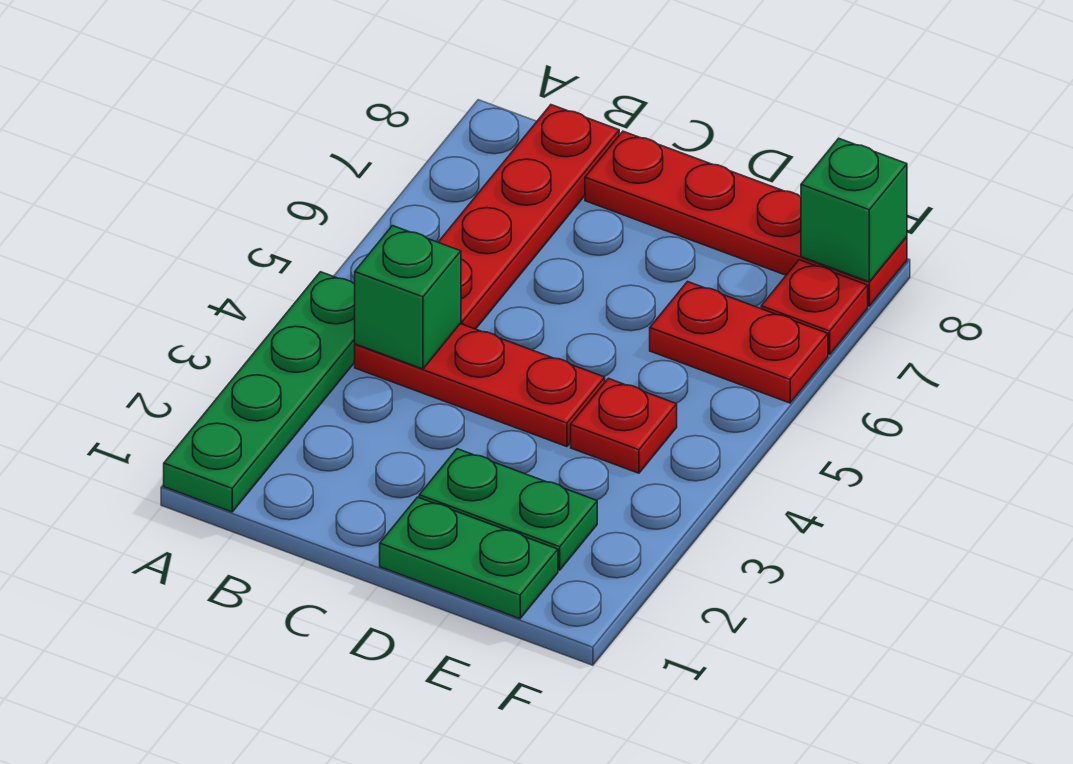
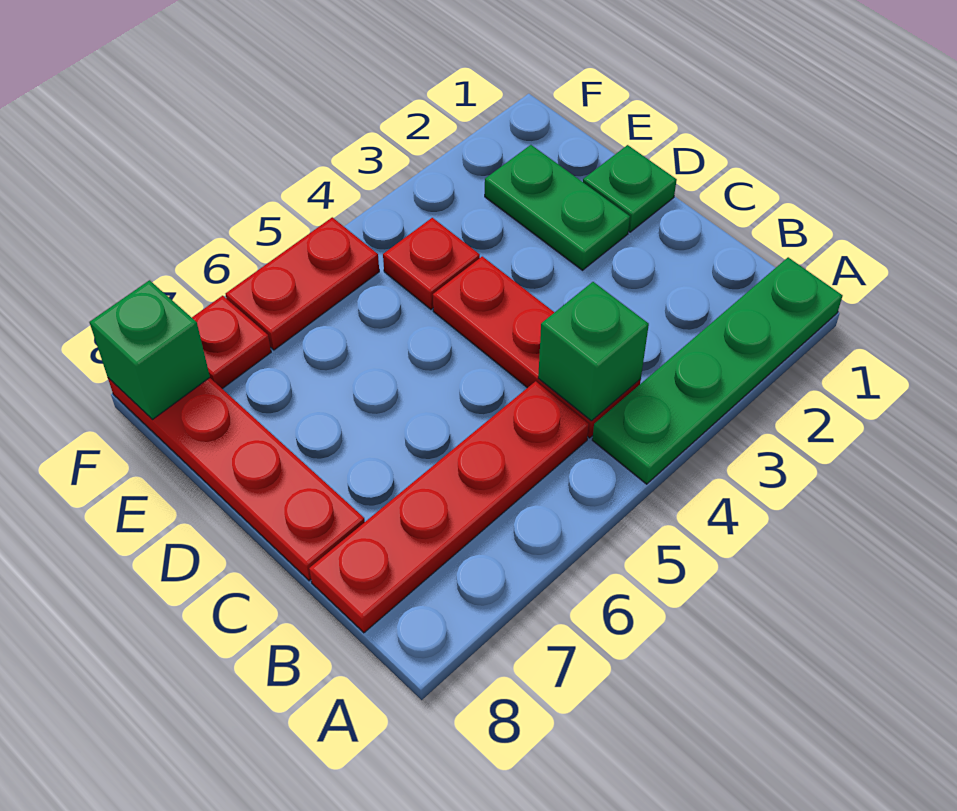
green 1x2 plate [380,497,558,619] -> green 1x1 plate [583,145,677,232]
red 1x2 plate [650,282,828,403] -> red 1x2 plate turned to [226,217,379,350]

